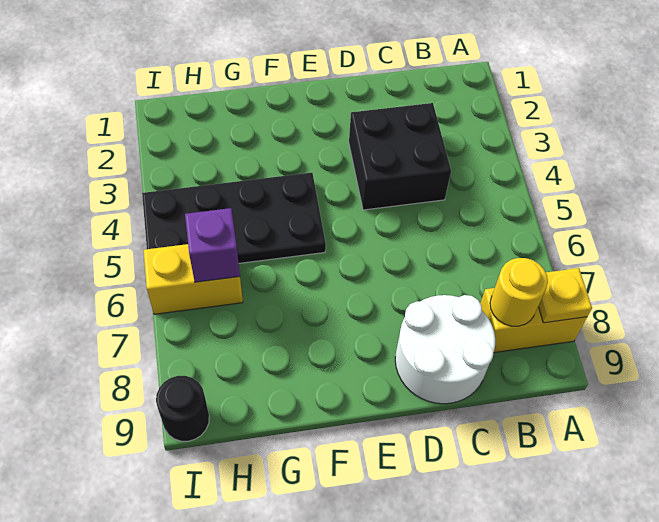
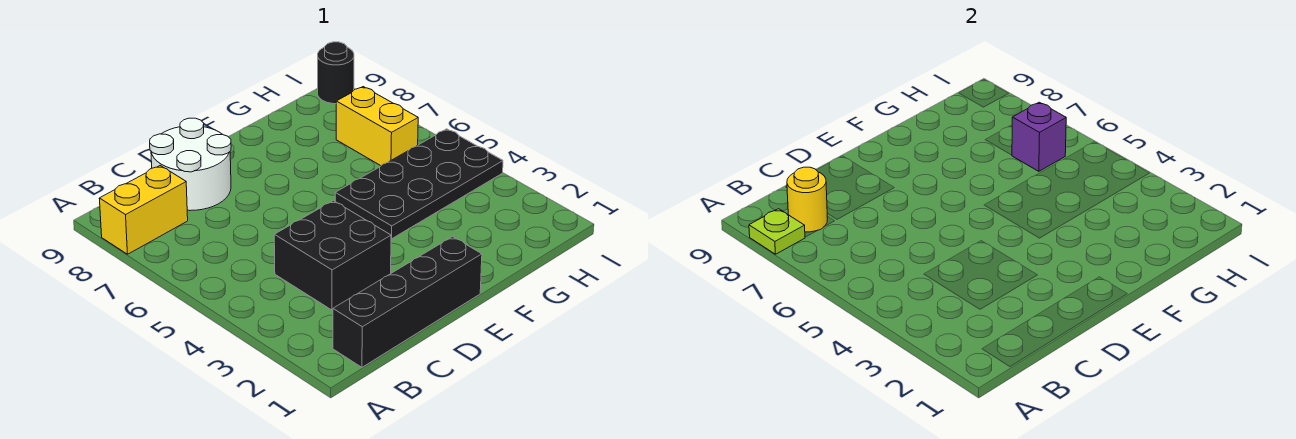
yellow 1x1 plate [538,268,592,323] -> lime 1x1 plate [749,209,805,254]
none -> black 1x4 brick [333,237,482,367]
yellow 1x2 brick [144,244,243,314] -> yellow 1x2 brick turned to [336,87,418,166]

